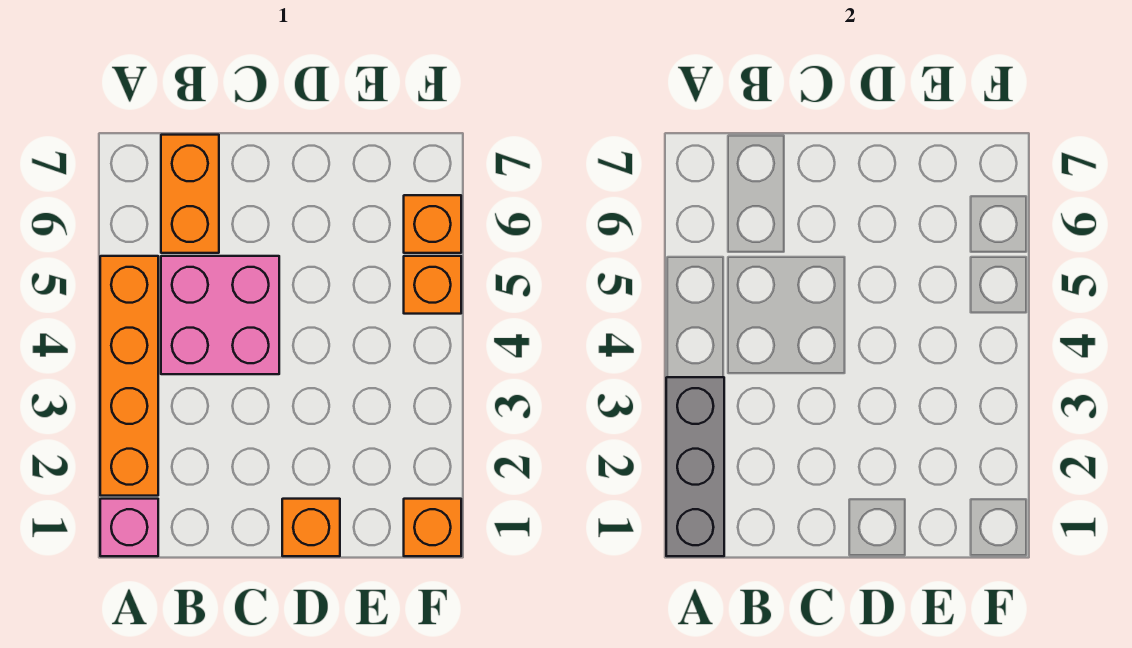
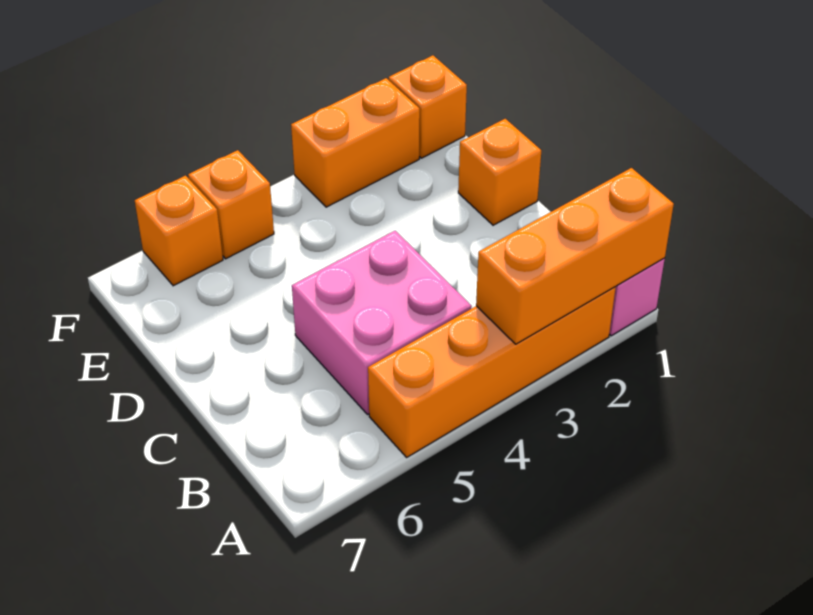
grey 1x3 brick [666,377,724,556] -> orange 1x3 brick [476,168,674,344]
orange 1x2 brick [161,135,219,253] -> orange 1x2 brick moved to [291,78,420,207]

